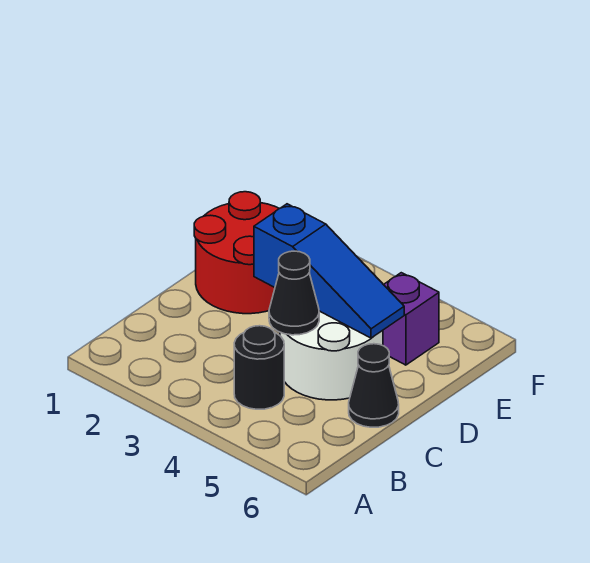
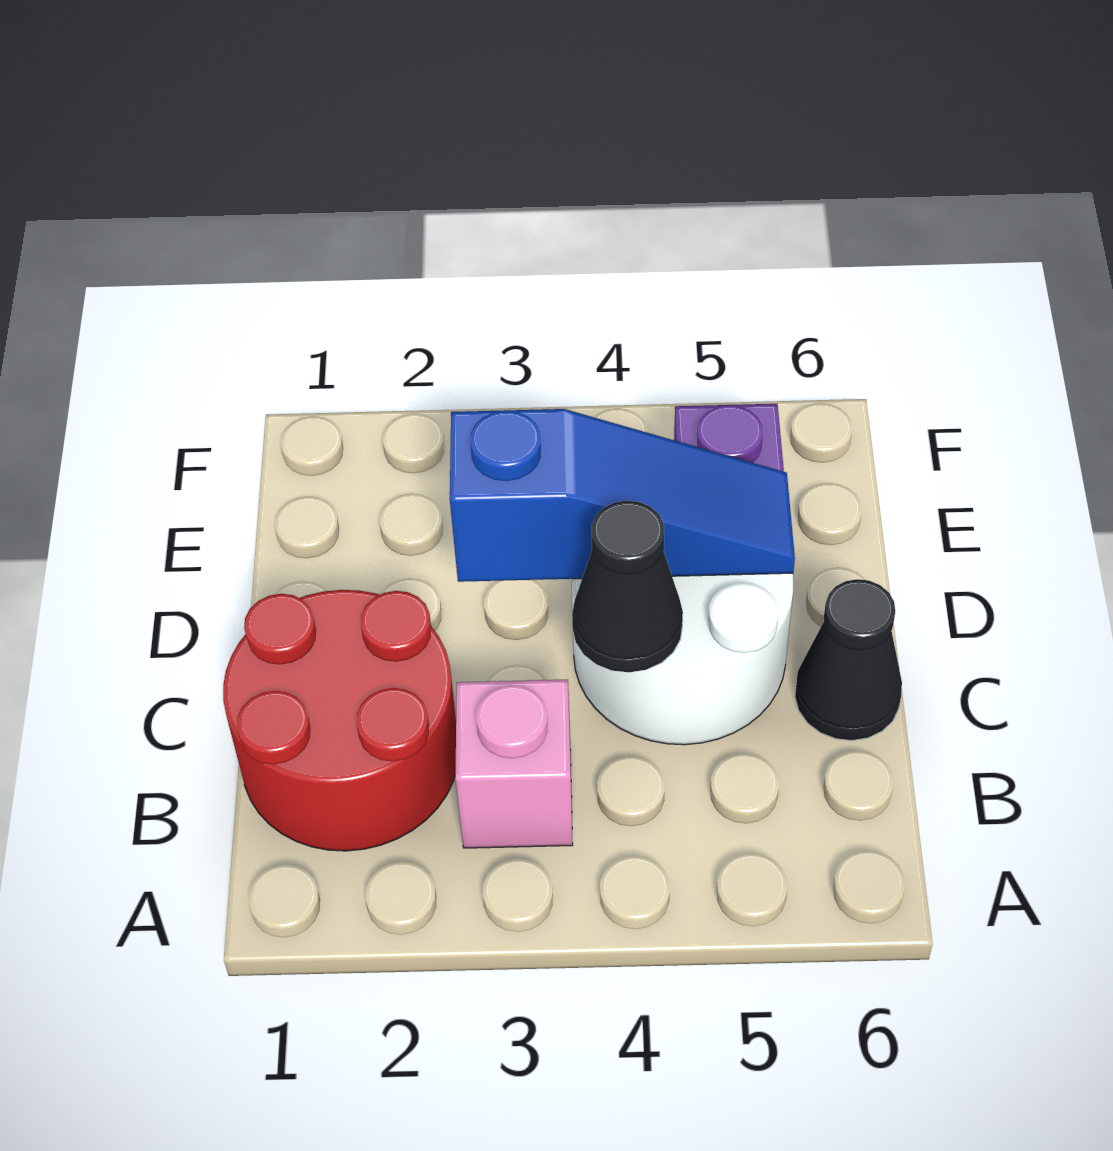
none -> pink 1x1 brick [455,679,573,848]
black 1x1 round brick [234,326,284,409] -> none
red 2x2 round brick [194,192,279,314] -> red 2x2 round brick moved to [223,590,456,851]

